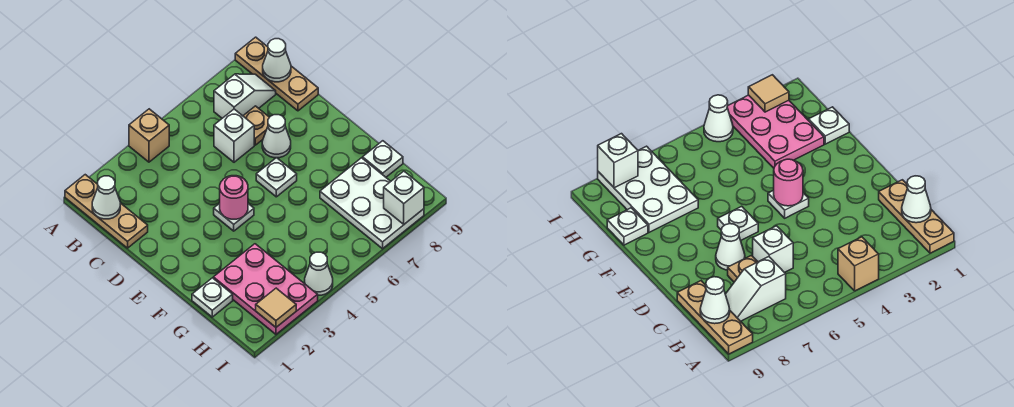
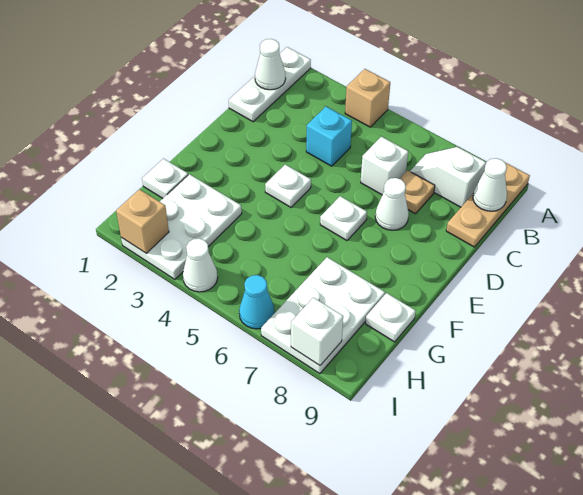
tan 1x3 plate [65,175,148,248] -> white 1x3 plate [229,47,311,122]
white 1x2 slope [214,74,276,118] -> white 1x2 slope turned to [410,147,486,207]
none -> cyan 1x1 brick [306,107,352,166]
pink 1x1 round brick [220,176,248,219] -> none
pink 2x3 plate [213,244,318,334] -> white 2x3 plate [121,174,242,279]
tan 1x1 tile [256,288,296,327] -> tan 1x1 brick [116,189,169,254]
none -> cyan 1x1 cone [239,275,274,329]

